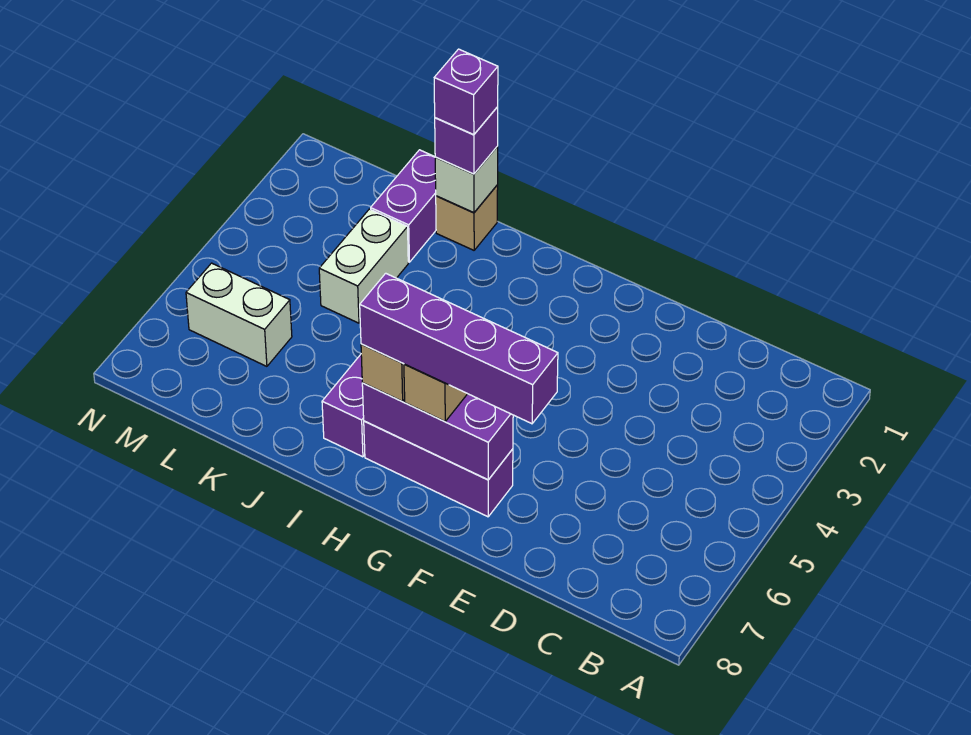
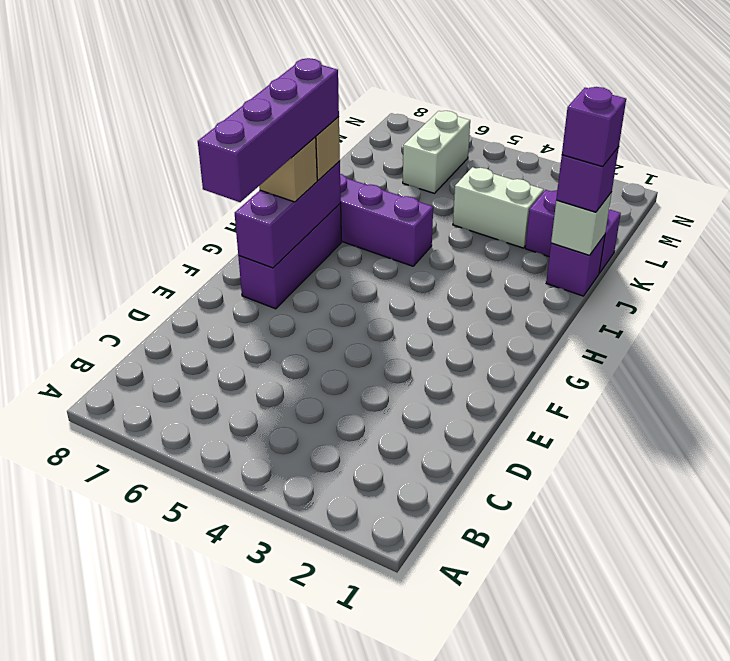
tan 1x1 brick [436,185,498,250] -> purple 1x1 brick [546,235,605,296]

